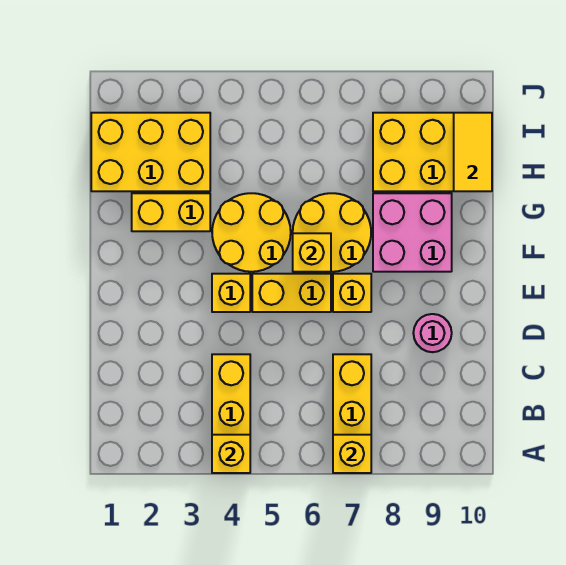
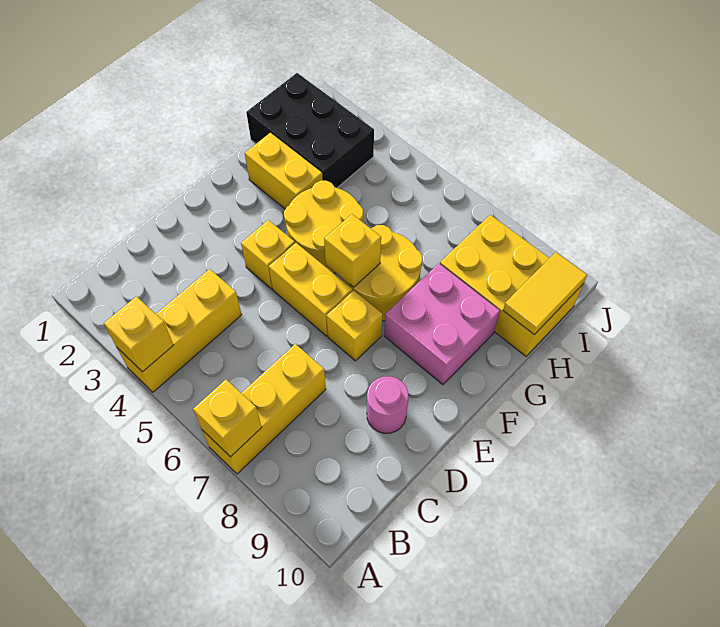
yellow 2x3 brick [91,113,210,191] -> black 2x3 brick [246,73,374,188]

